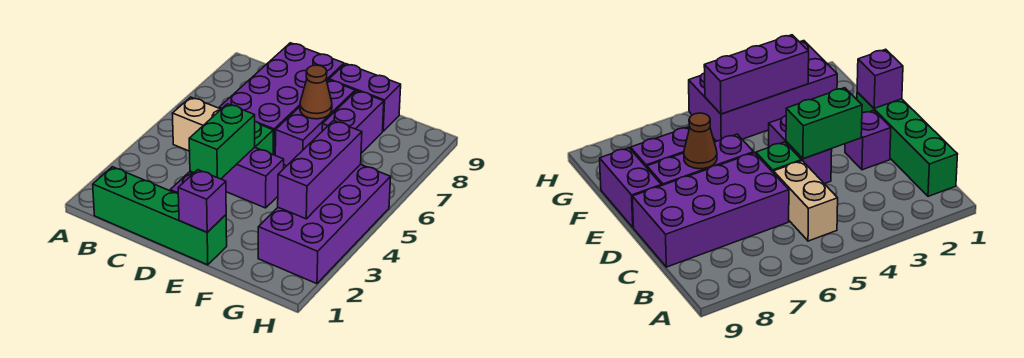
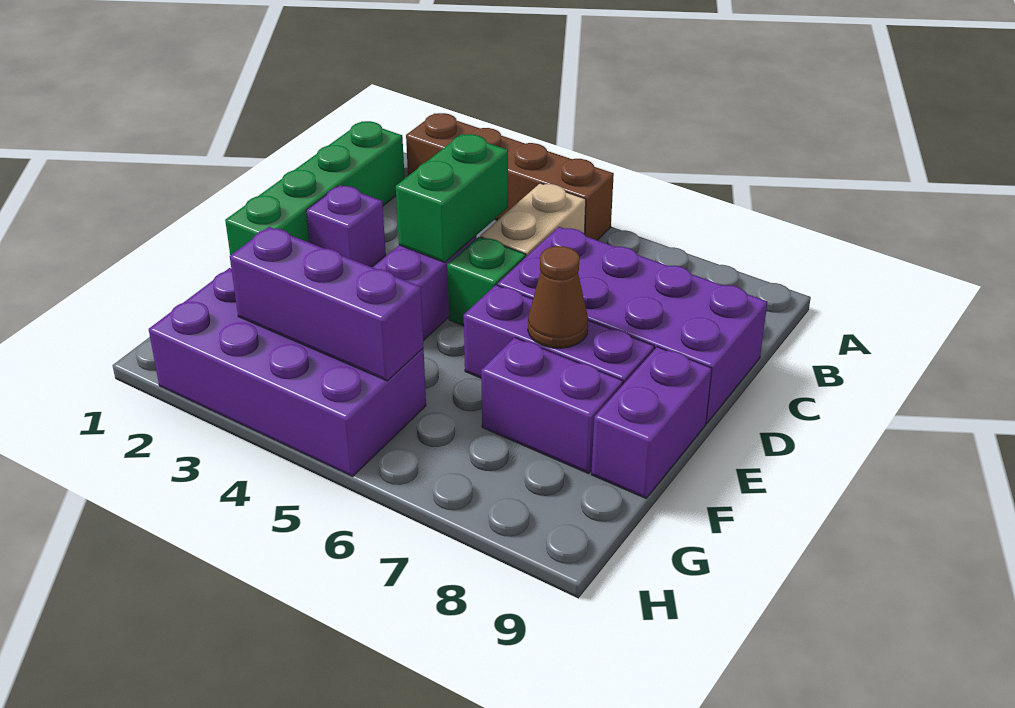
none -> brown 1x4 brick [406,113,614,240]
green 1x2 brick [189,104,255,179] -> green 1x2 brick turned to [396,134,508,262]
purple 1x1 brick [178,170,226,232] -> none

